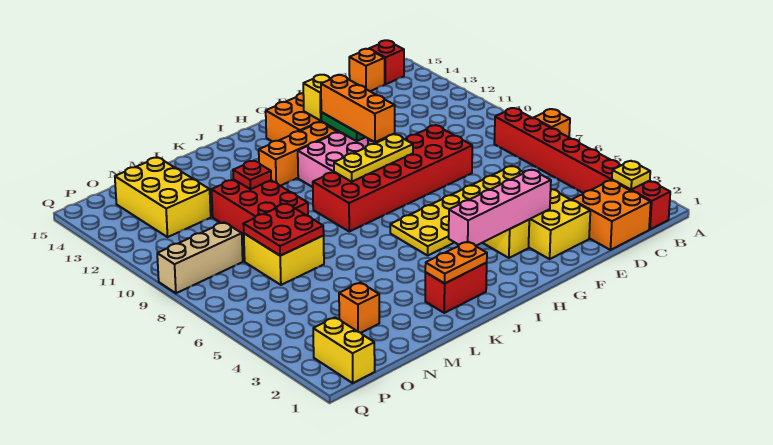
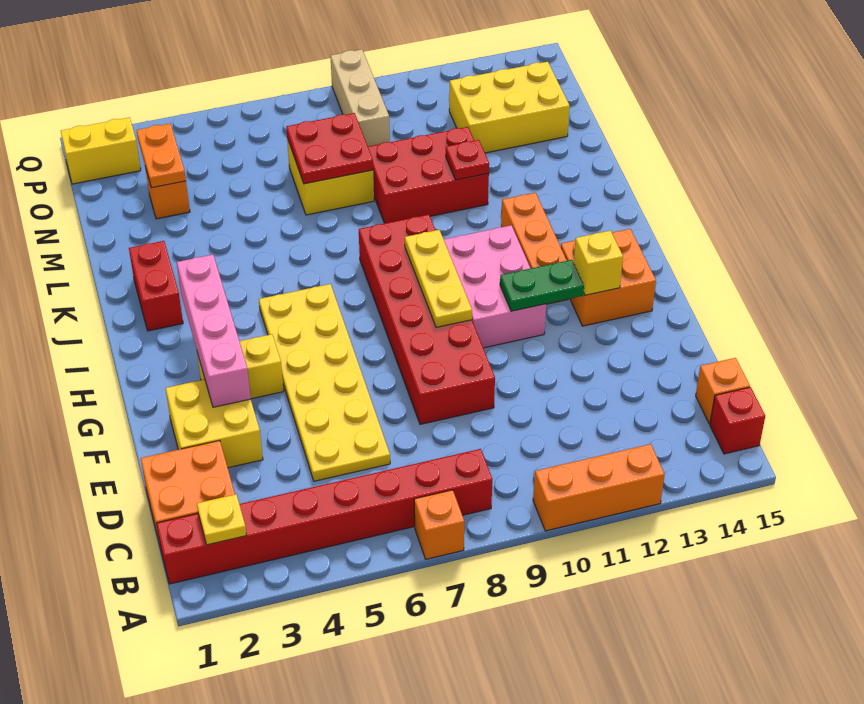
orange 1x3 brick [321,75,395,142] -> orange 1x3 brick moved to [533,444,665,531]
orange 1x2 plate [425,242,487,283] -> orange 1x2 plate moved to [137,124,186,188]

